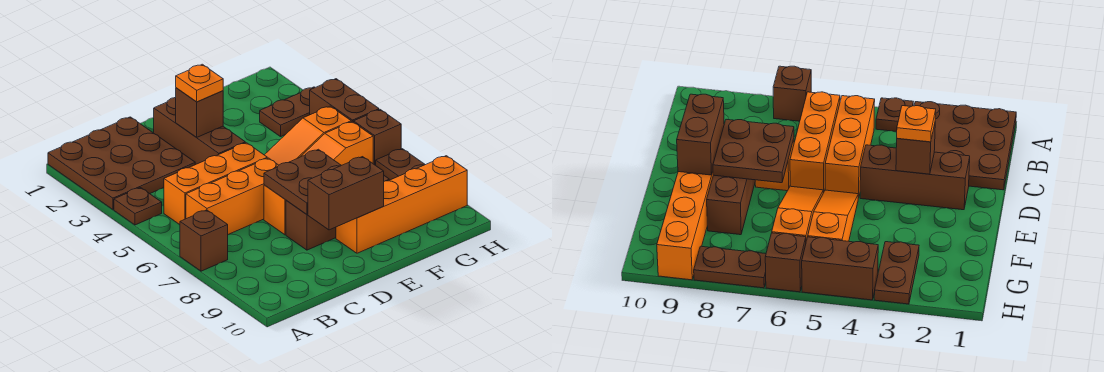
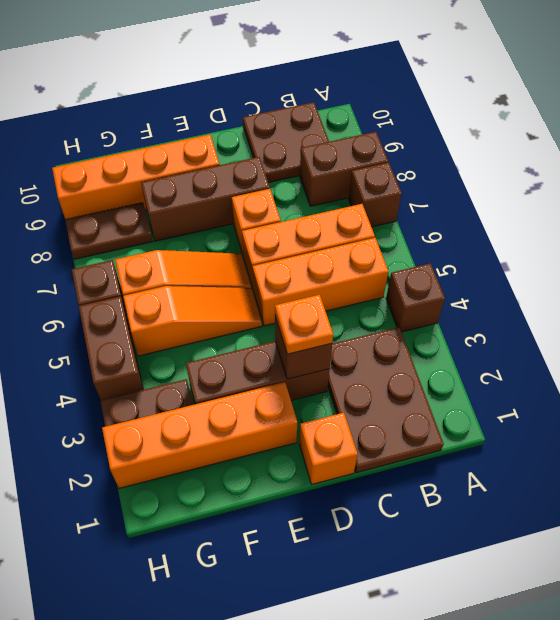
brown 3x3 plate [48,117,195,209] -> brown 2x3 plate [328,327,444,473]
brown 1x1 plate [114,188,162,225] -> brown 1x1 brick [386,263,445,332]
none -> orange 1x1 brick [299,413,358,484]
brown 1x3 brick [154,97,245,165] -> brown 1x3 brick turned to [186,341,330,404]
brown 2x2 plate [264,149,341,215] -> brown 2x2 plate moved to [243,102,329,183]
brown 1x2 brick [308,157,384,230] -> brown 1x2 brick moved to [300,132,388,206]
none -> orange 1x4 brick [102,382,297,488]
brown 1x2 plate [376,149,425,180] -> brown 1x2 plate turned to [65,202,153,259]

